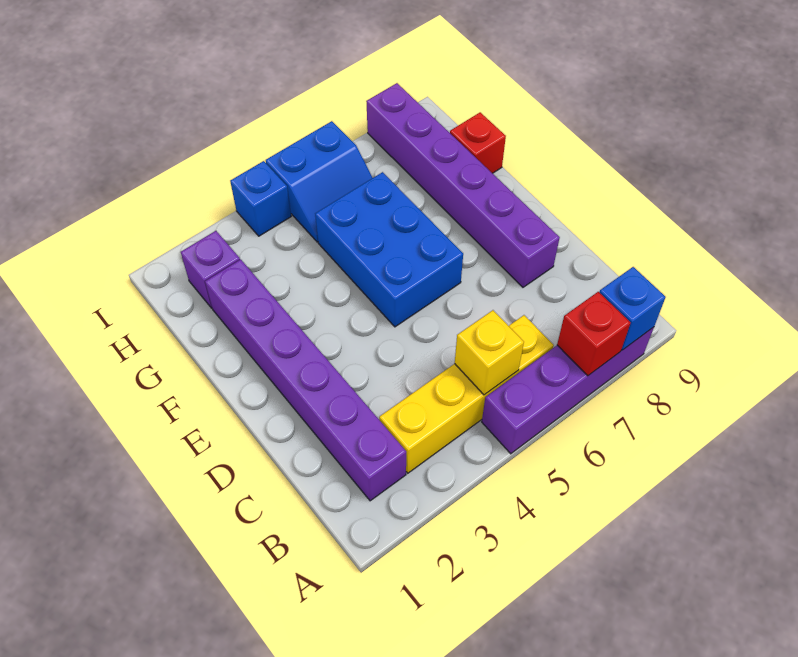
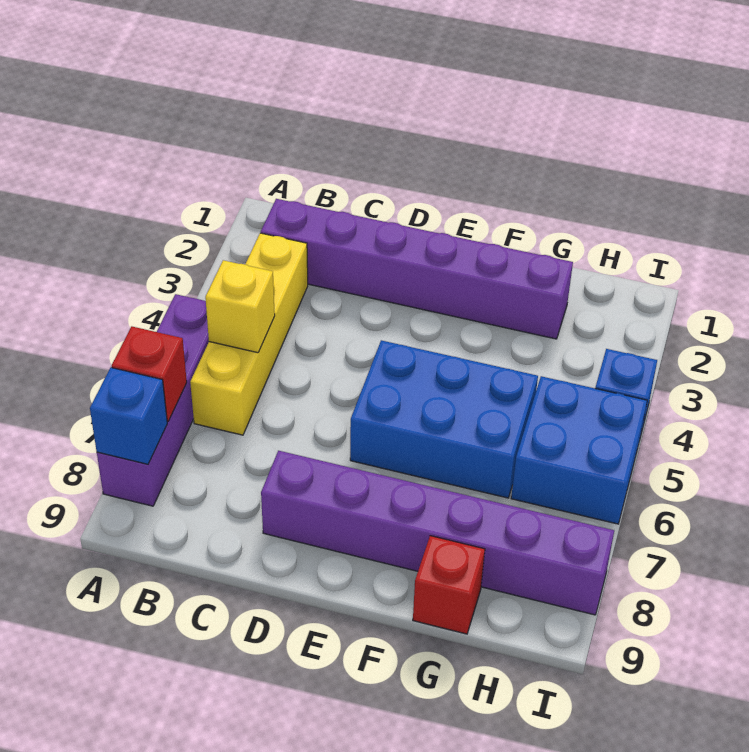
purple 1x1 brick [181,231,240,308] -> none
blue 2x2 slope [266,121,372,242] -> blue 2x2 brick [511,376,647,524]

